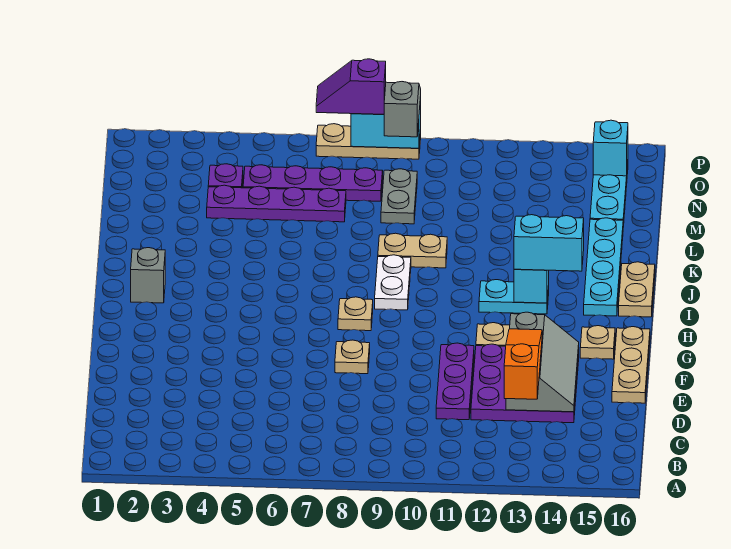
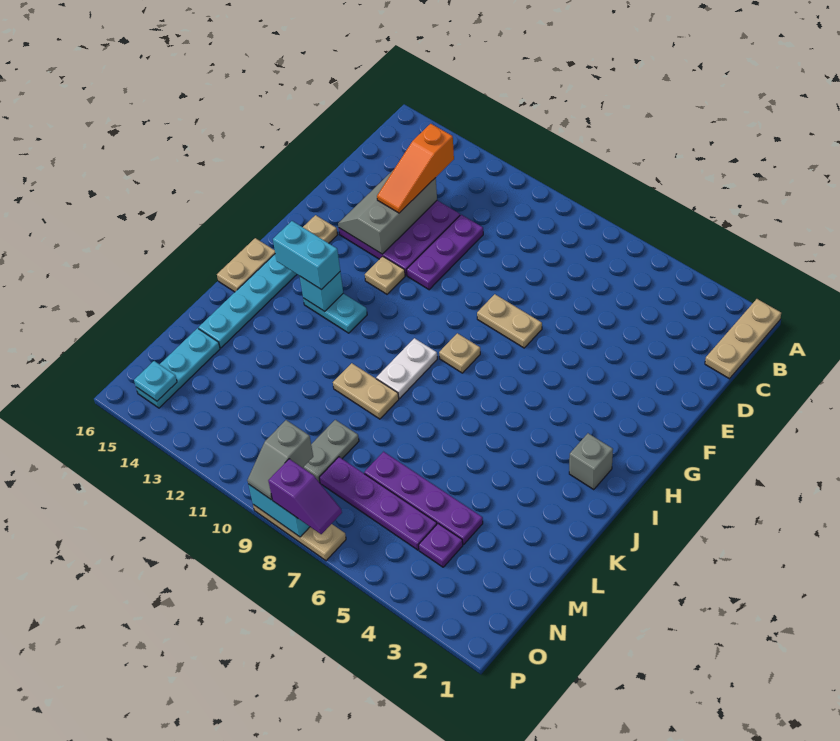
tan 1x3 plate [612,327,650,403] -> tan 1x3 plate moved to [705,299,781,379]
tan 1x1 plate [335,340,370,374] -> tan 1x2 plate [477,294,542,348]
cyan 1x1 brick [593,120,628,176] -> cyan 1x1 plate [134,361,177,401]

